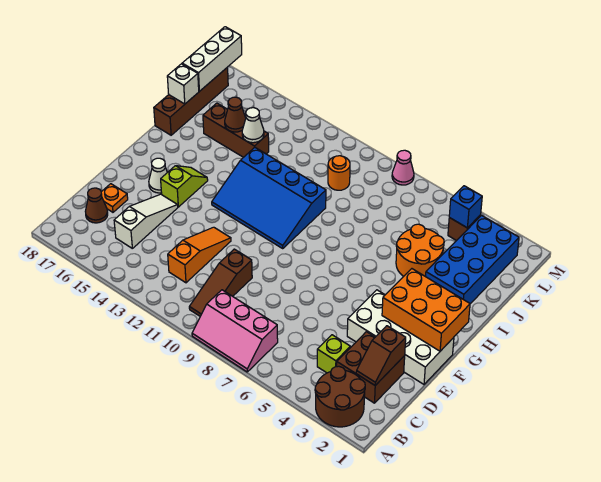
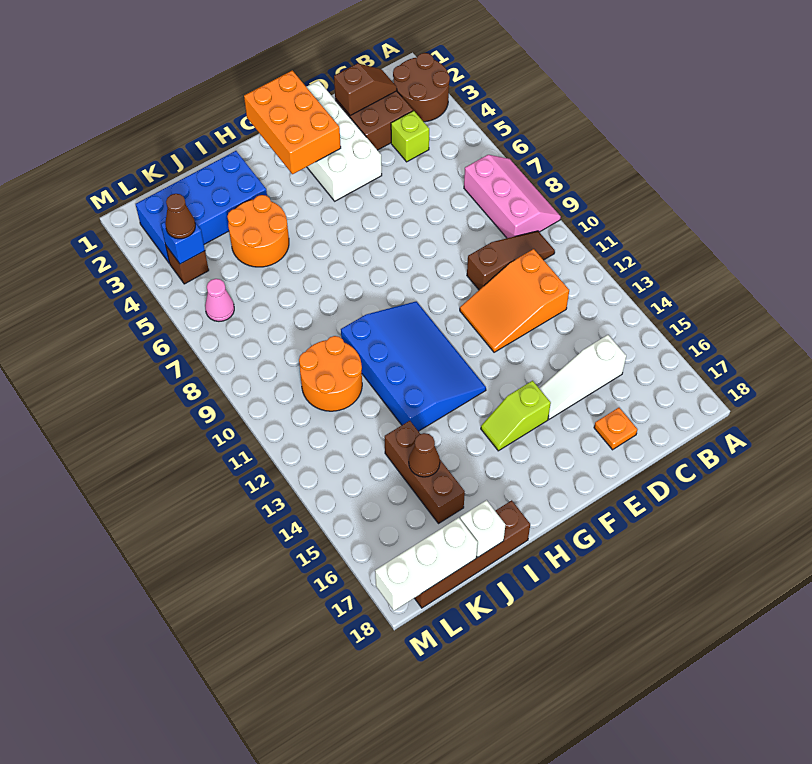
orange 1x3 slope [168,227,231,283] -> orange 2x3 slope [460,249,569,352]
brown 1x1 cone [85,188,108,223] -> brown 1x1 cone moved to [165,194,195,239]
white 1x1 cone [149,158,167,193] -> none
white 1x1 cone [242,108,264,143] -> none
orange 1x1 round brick [328,156,350,190] -> orange 2x2 round brick [299,336,362,411]
pink 1x1 cone [392,150,414,185] -> pink 1x1 cone moved to [205,279,234,321]

